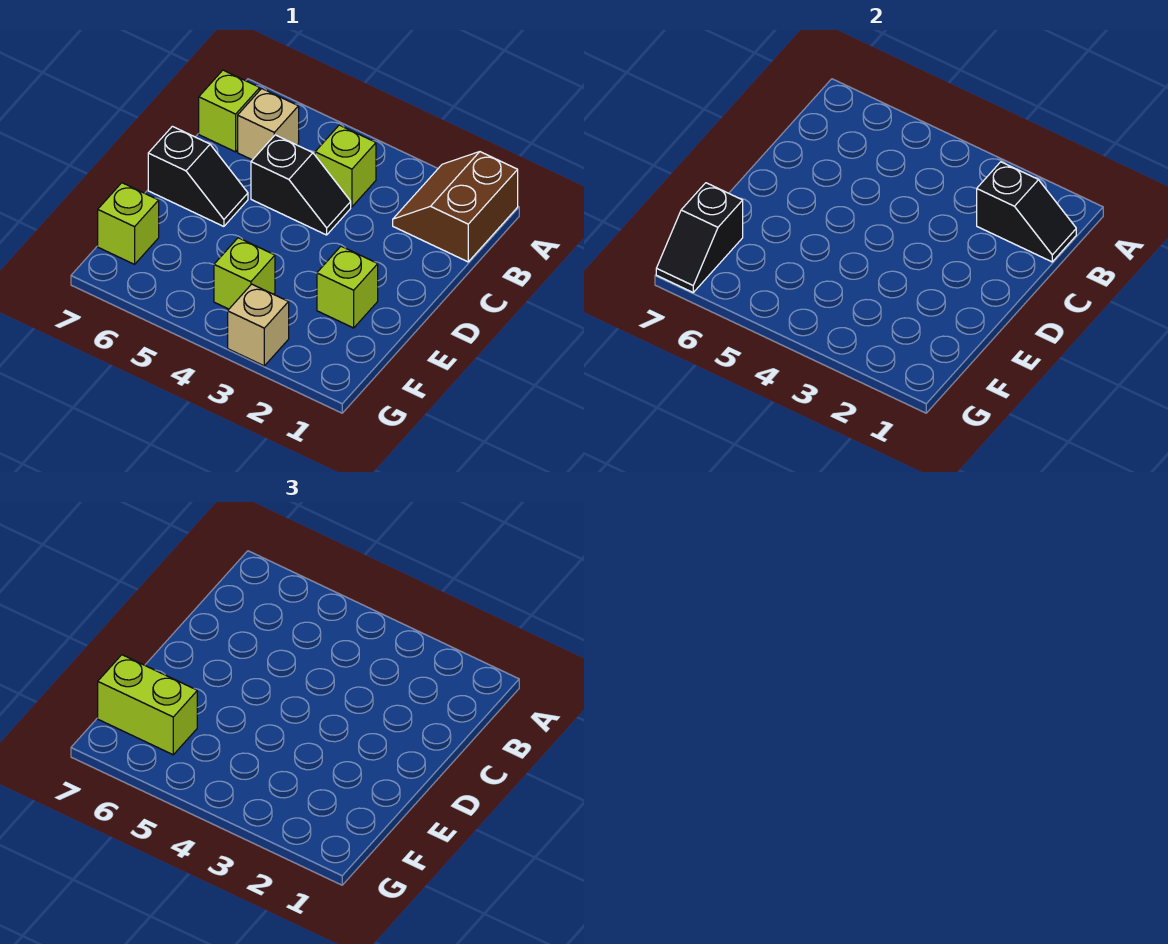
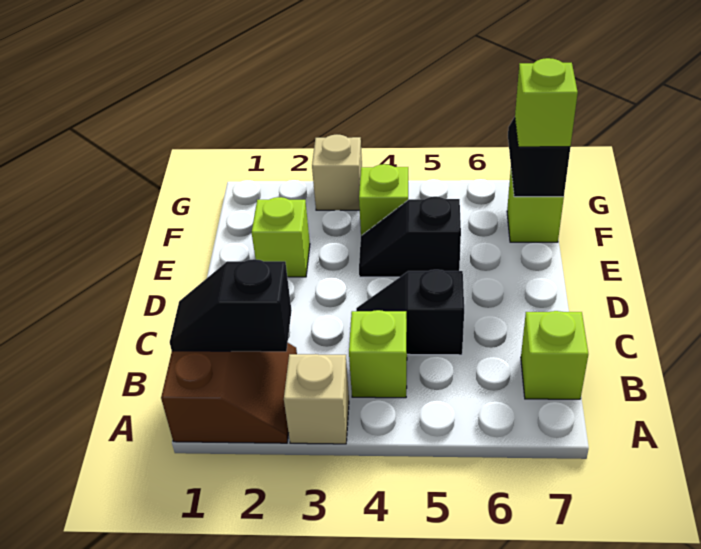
tan 1x1 brick [238,88,299,160] -> tan 1x1 brick moved to [284,354,349,444]
black 1x2 slope [148,126,248,226] -> black 1x2 slope moved to [359,197,461,277]
lime 1x2 brick [98,655,197,755] -> lime 1x1 brick [515,58,578,147]

